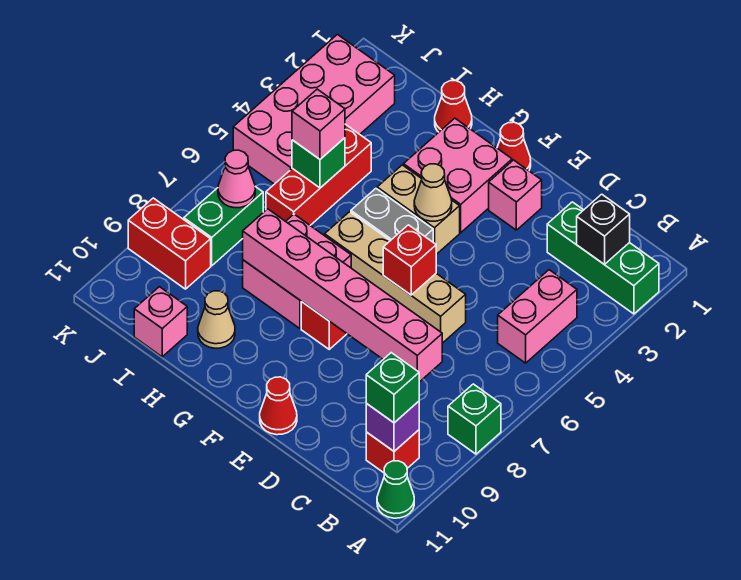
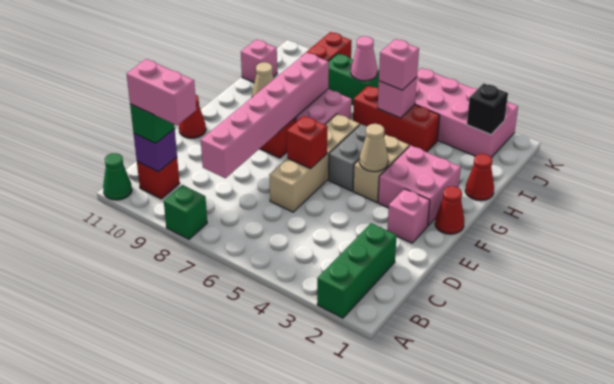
black 1x1 brick [577,194,630,264] -> black 1x1 brick moved to [467,83,508,135]
pink 1x2 brick [498,270,577,363] -> pink 1x2 brick moved to [127,59,196,125]
green 1x1 brick [292,138,345,188] -> pink 1x1 brick [378,77,417,118]

